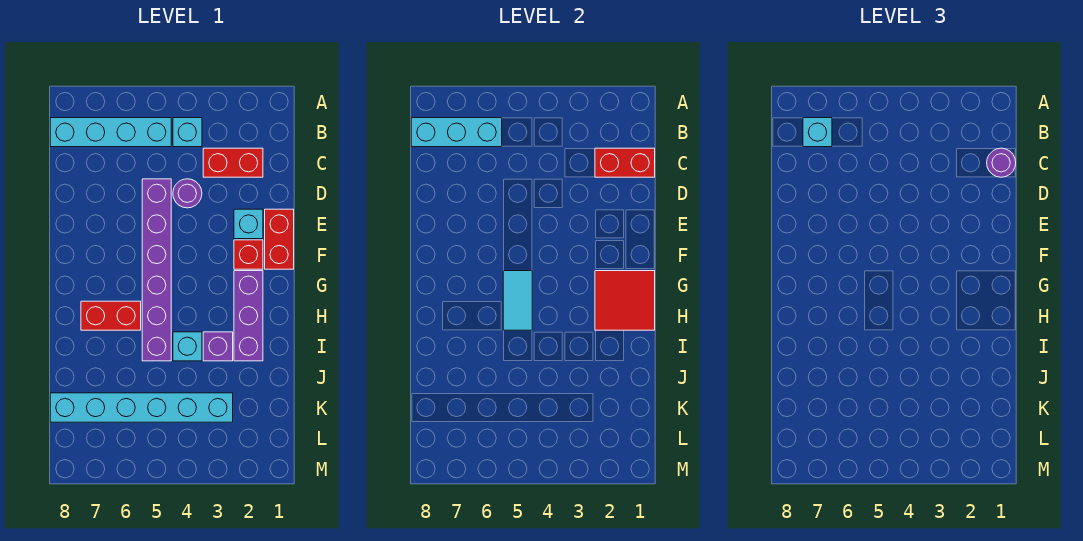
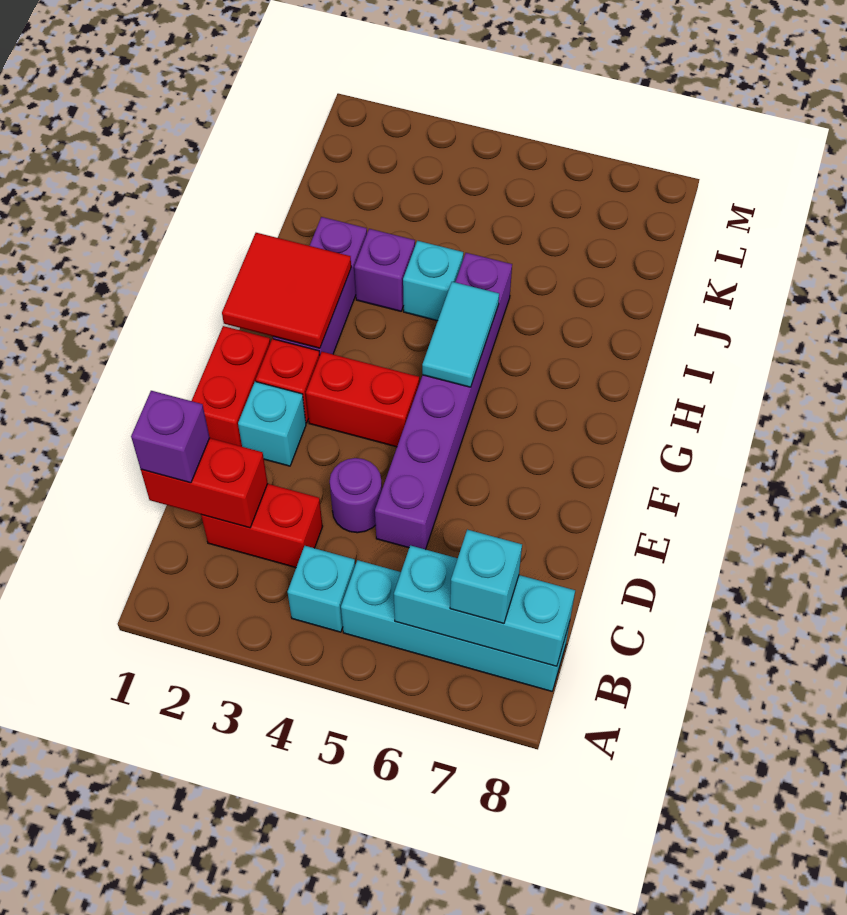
purple 1x1 round brick [987,148,1016,177] -> purple 1x1 brick [131,391,210,483]
red 1x2 brick [81,301,141,330] -> red 1x2 brick moved to [306,352,419,447]
cyan 1x6 brick [50,393,233,422] -> none

